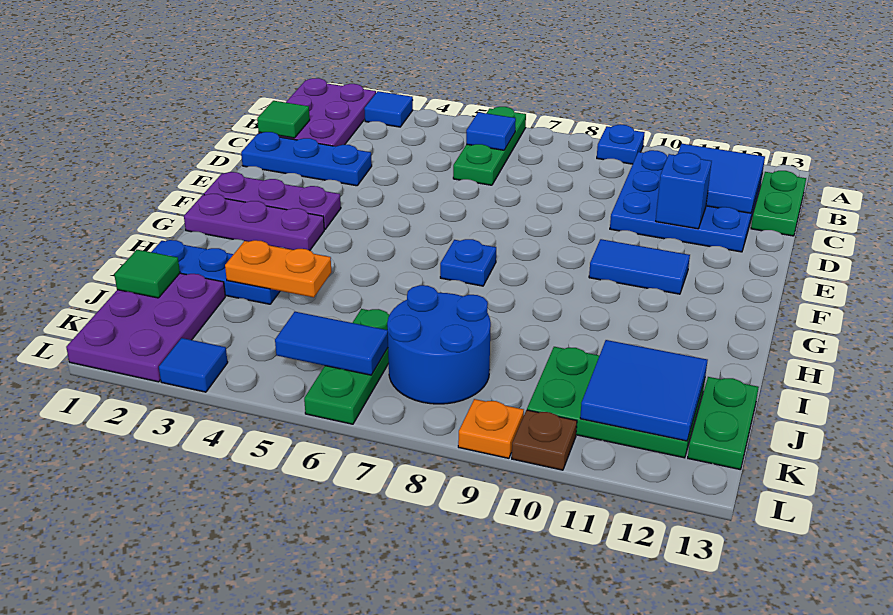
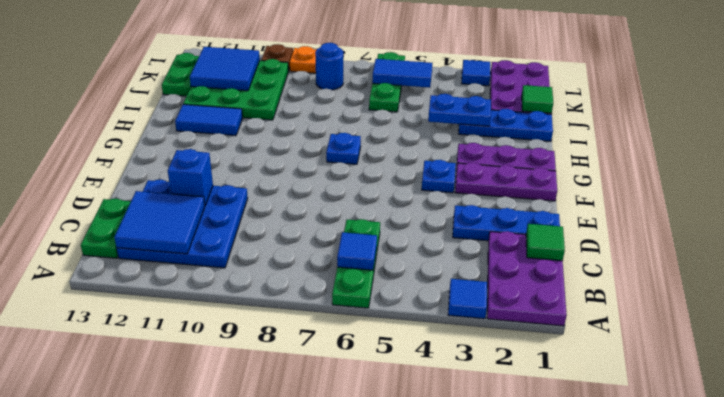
blue 1x1 plate [597,125,645,164] -> blue 1x1 plate moved to [422,160,456,193]
blue 1x2 tile [589,239,690,294] -> blue 1x2 tile moved to [175,104,242,136]
orange 1x2 plate [225,240,331,297] -> blue 1x2 plate [428,94,491,126]
blue 2x2 round brick [387,285,491,404] -> blue 1x1 round brick [315,43,343,90]
green 2x3 plate [527,347,705,458] -> green 3x3 plate [183,59,288,120]

